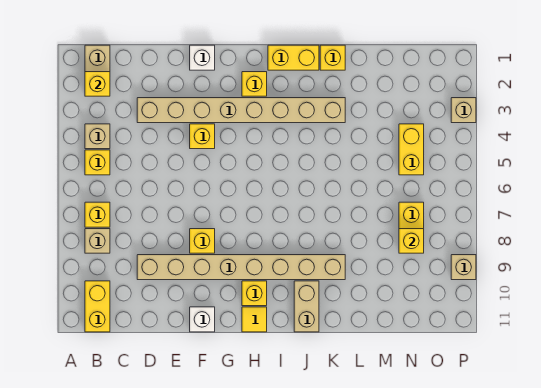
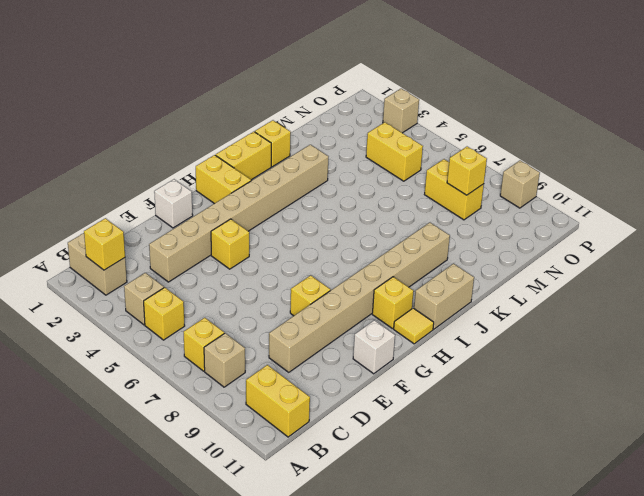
yellow 1x1 brick [242,72,267,96] -> yellow 1x2 brick [196,155,251,204]
tan 1x2 brick [294,281,319,332] -> tan 1x2 brick turned to [414,264,474,329]

